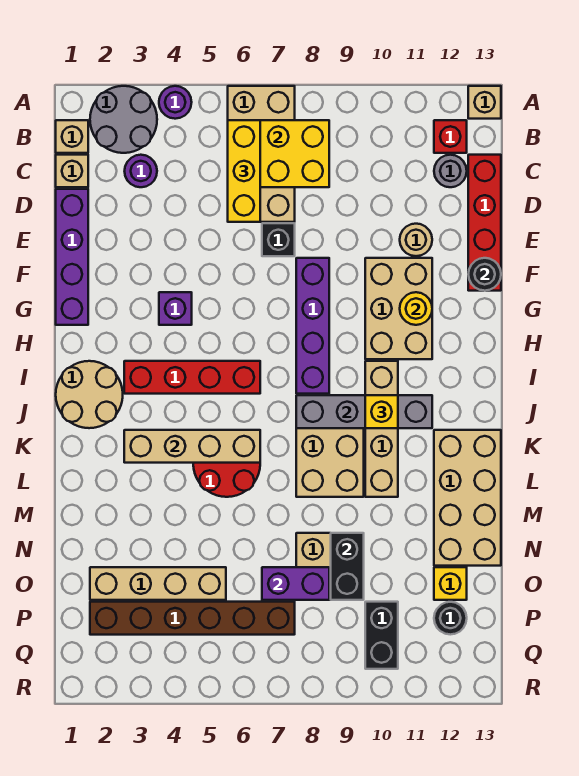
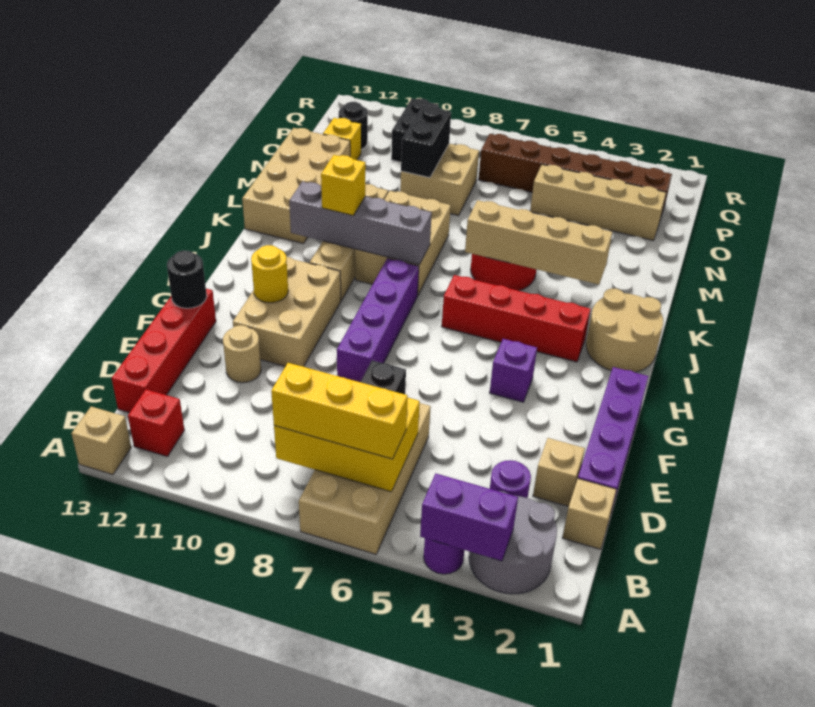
tan 1x1 brick [56,120,88,153] -> tan 1x1 brick moved to [533,438,585,506]
yellow 1x3 brick [228,120,260,222] -> yellow 1x3 brick turned to [271,363,408,459]
grey 1x1 round brick [434,155,467,187] -> none
purple 1x2 brick [262,567,329,600] -> purple 1x2 brick moved to [420,473,518,561]

